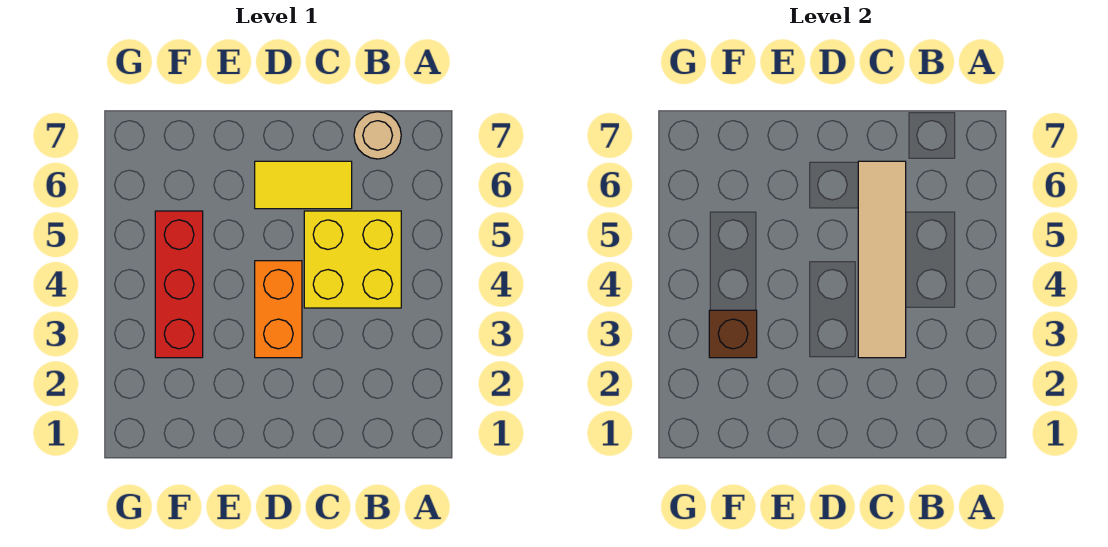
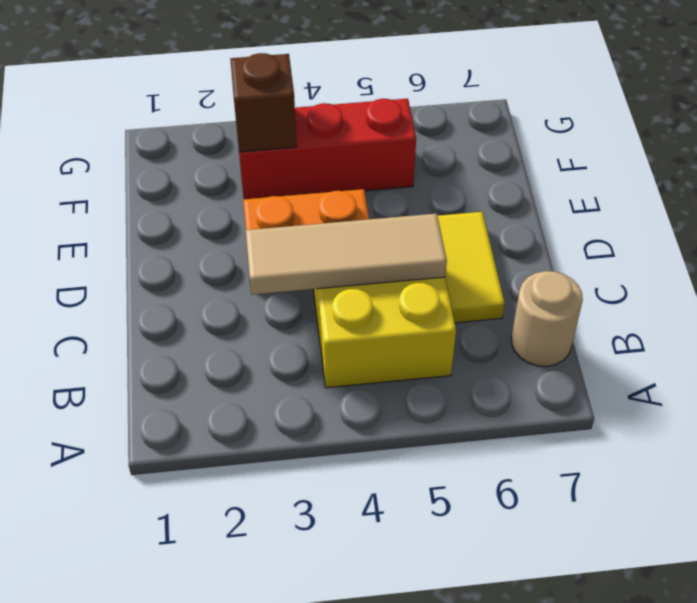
tan 1x4 tile [858,161,906,358] -> tan 1x3 tile [246,214,447,295]

